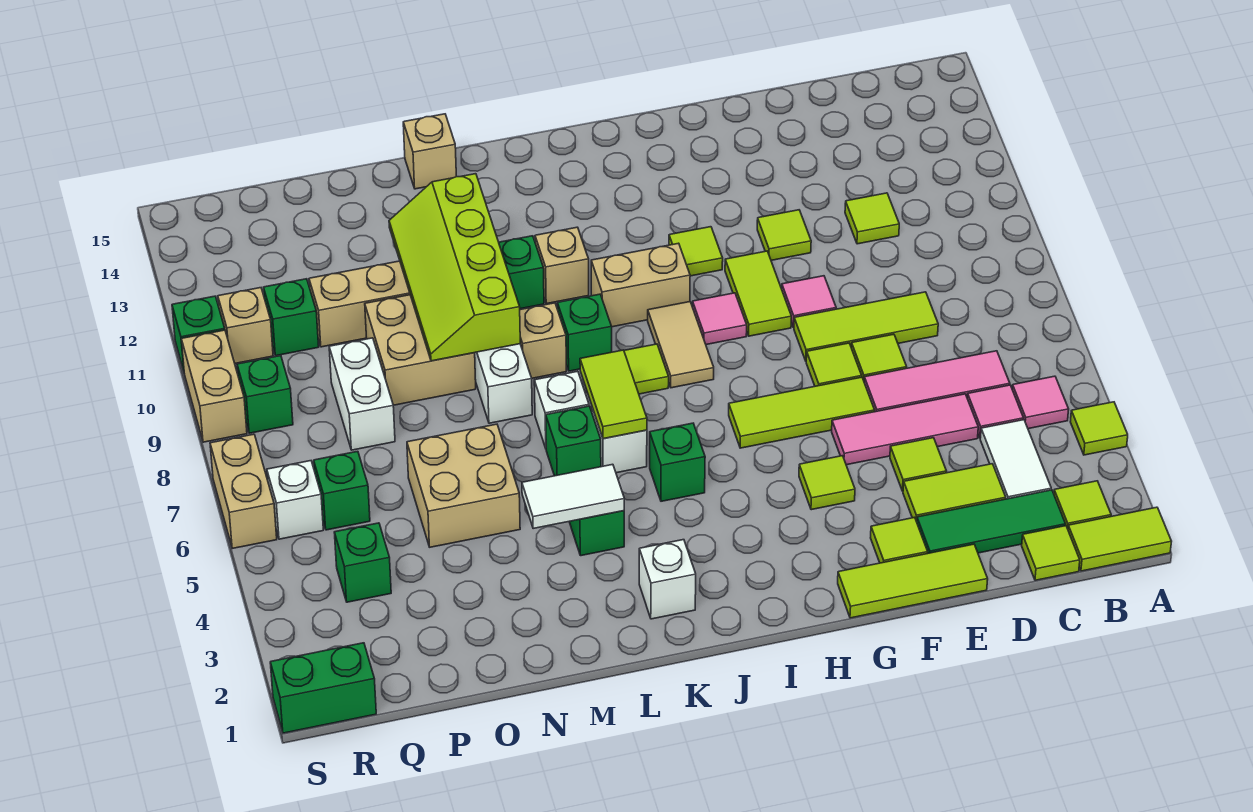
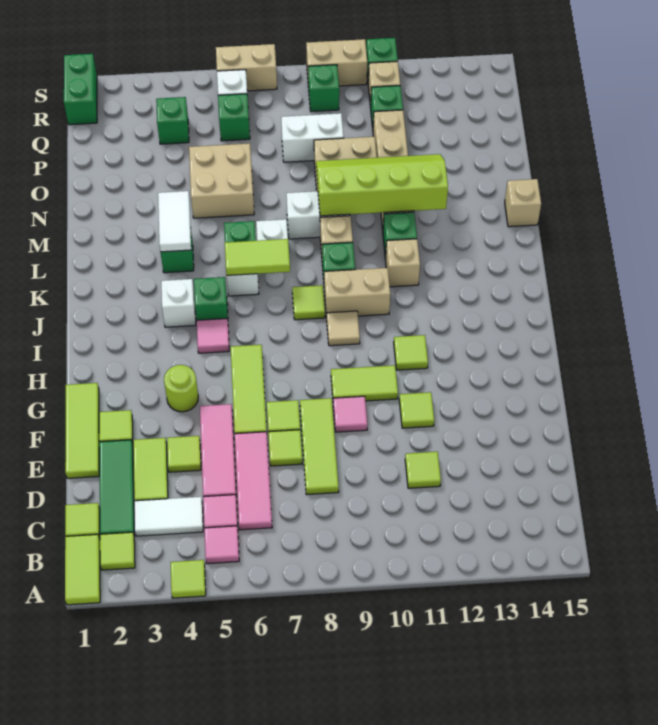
lime 1x1 tile [799,456,855,510] -> lime 1x1 round brick [164,365,198,412]
pink 1x1 tile [693,293,747,345] -> pink 1x1 tile moved to [197,318,229,353]
tan 1x2 tile [648,302,714,388] -> tan 1x1 tile [327,311,360,346]
tan 1x2 brick [591,243,690,327] -> tan 1x2 brick turned to [324,268,390,318]
white 1x1 brick [639,540,696,619] -> white 1x1 brick moved to [161,279,196,327]

